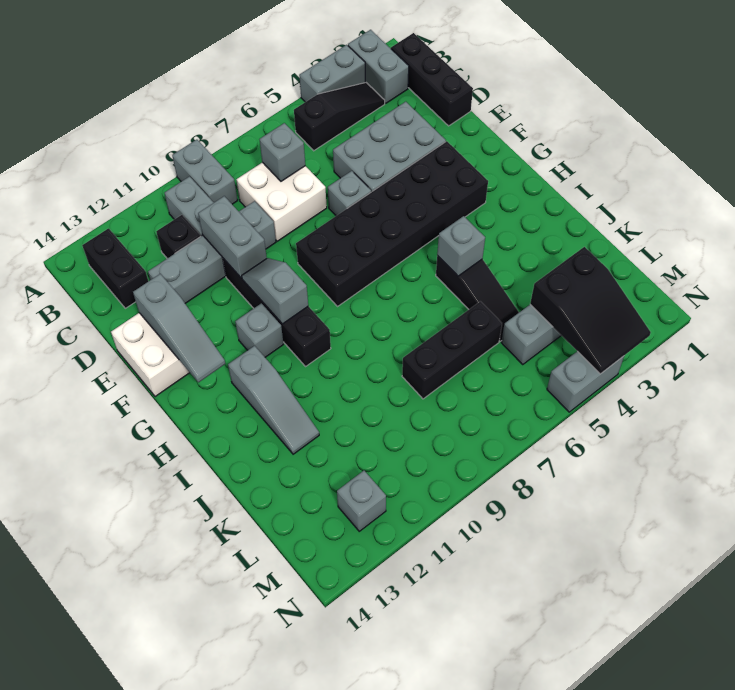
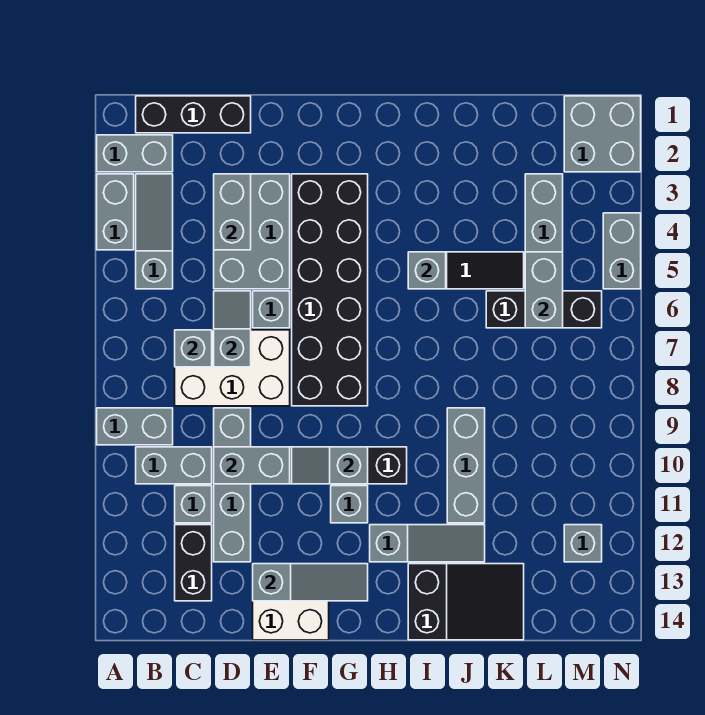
black 1x3 slope [294,83,385,151] -> grey 1x3 slope [136,174,173,289]
black 1x2 brick [82,228,148,308] -> black 1x2 brick turned to [175,525,212,601]
white 2x2 brick [236,162,327,241] -> white 2x3 brick [175,330,290,406]
black 1x1 brick [156,215,201,258] -> grey 1x1 brick [175,486,212,523]
none -> grey 1x2 brick [214,174,251,250]
none -> grey 1x2 slope [214,291,251,367]
none -> grey 1x3 brick [447,408,485,523]
black 1x3 brick [402,301,502,399] -> black 1x3 brick turned to [486,291,602,328]
black 2x3 slope [530,247,651,374] -> black 2x3 slope moved to [408,564,524,640]
none -> grey 1x2 brick [525,252,563,328]
none -> grey 2x2 brick [564,96,641,172]

